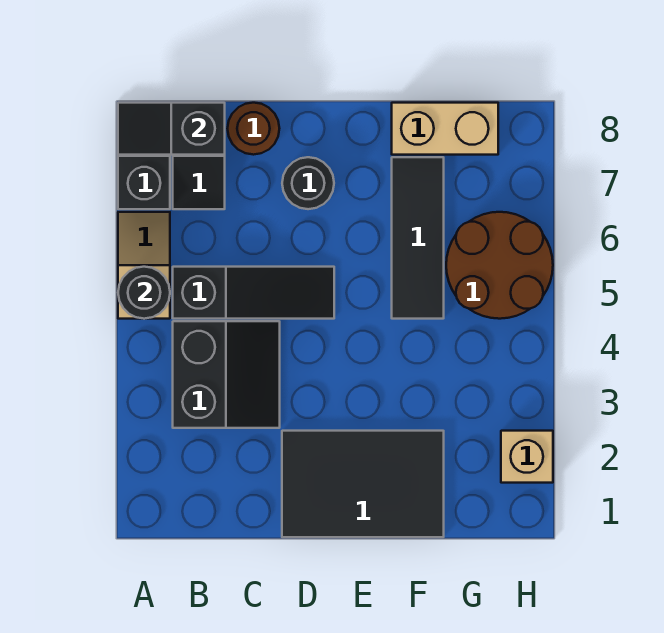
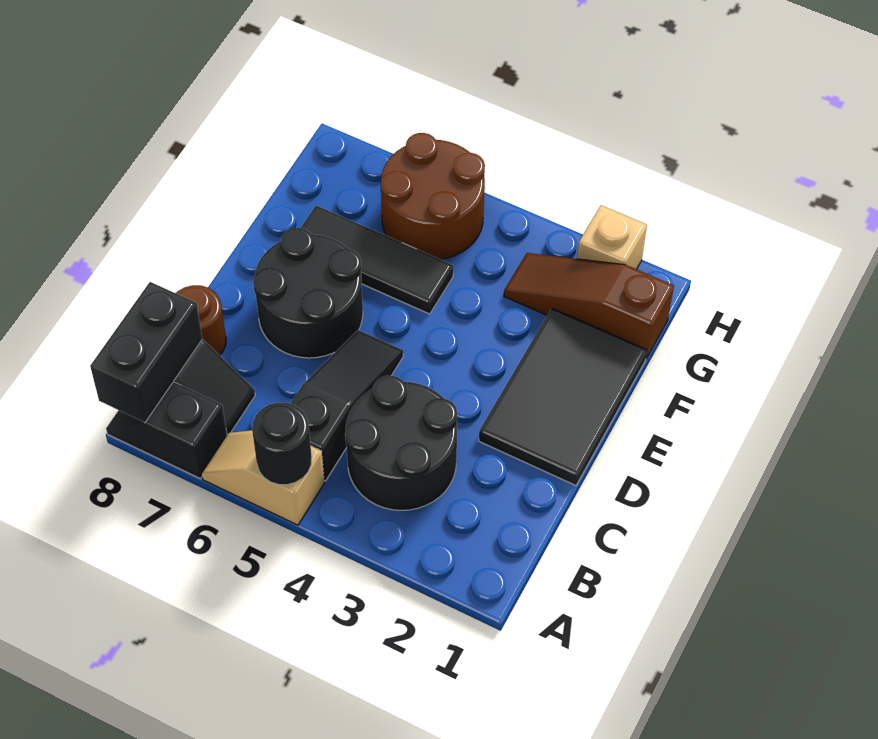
black 1x2 slope [118,103,225,155] -> black 1x2 brick [90,282,202,422]
black 2x2 slope [173,321,280,428] -> black 2x2 round brick [345,376,457,510]
black 1x1 round brick [282,157,334,209] -> black 2x2 round brick [253,228,363,358]
tan 1x2 brick [392,103,498,155] -> none
none -> brown 1x3 slope [504,253,674,359]

